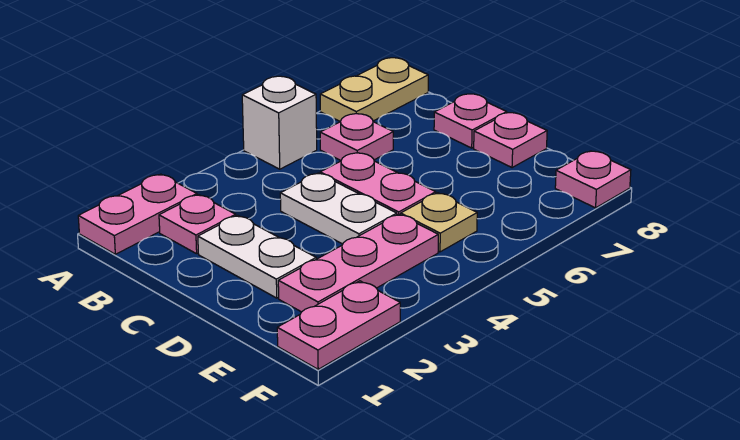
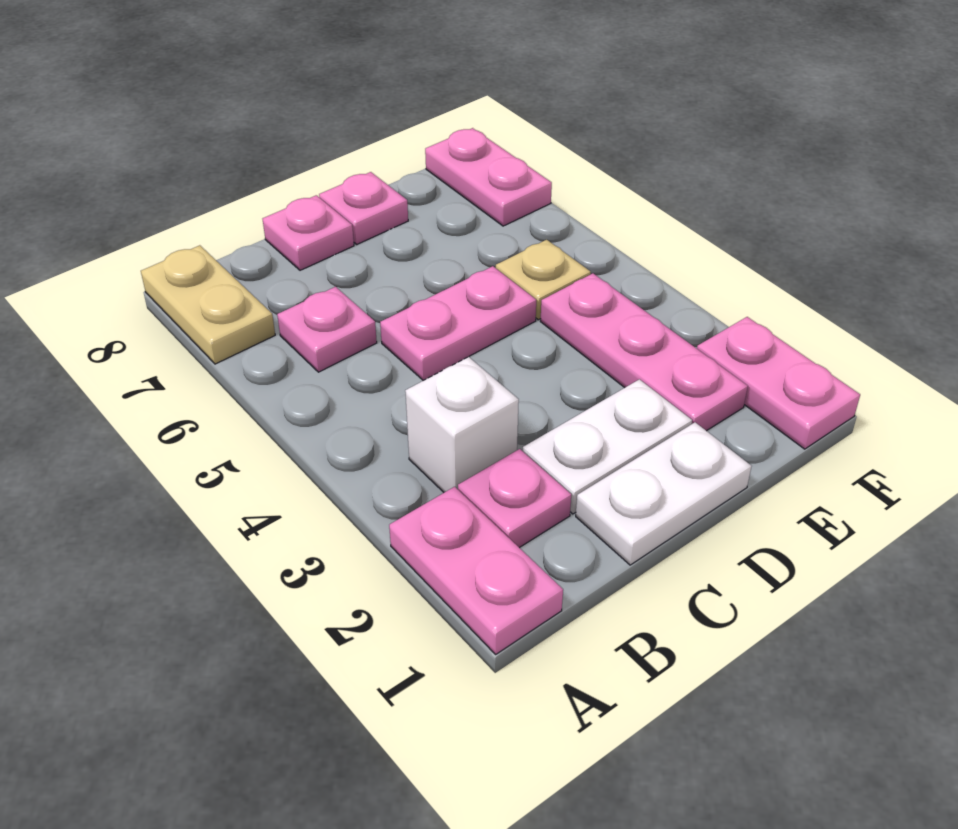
white 1x1 brick [242,76,317,169] -> white 1x1 brick moved to [405,357,519,492]
white 1x2 plate [280,173,397,244] -> white 1x2 plate moved to [576,422,752,565]
pink 1x1 plate [555,151,631,208] -> pink 1x2 plate [425,128,552,226]

